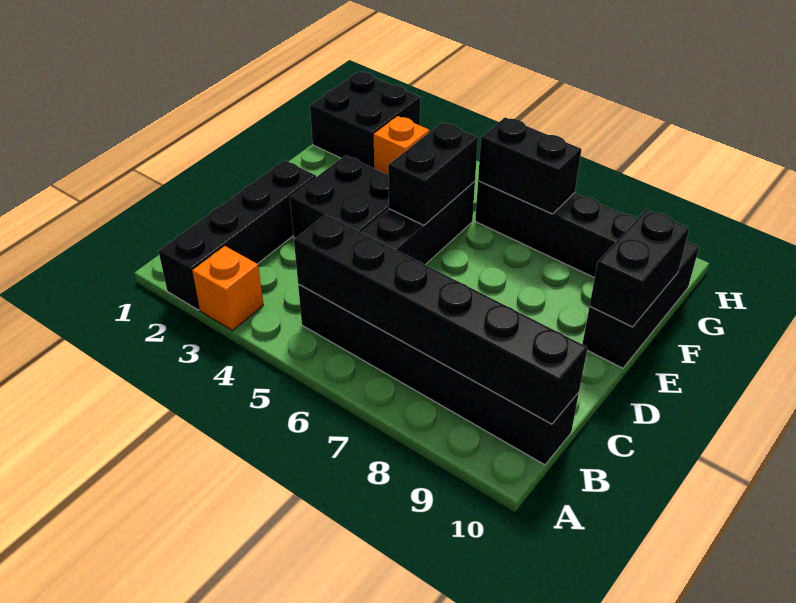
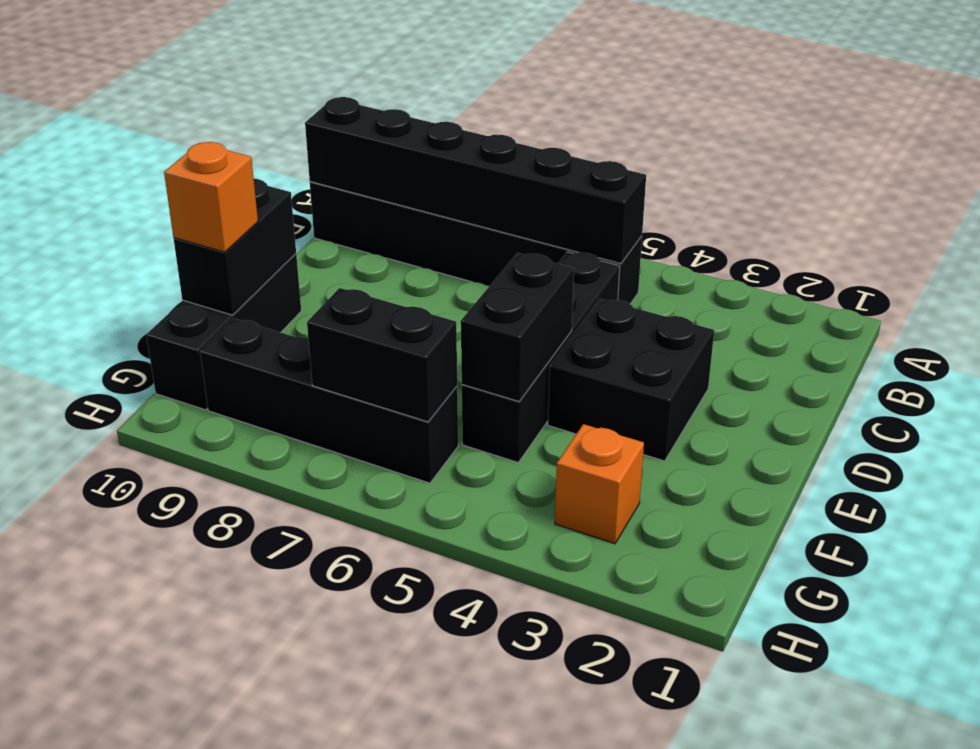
black 1x4 brick [158,160,316,310] -> none
orange 1x1 brick [192,246,263,331] -> orange 1x1 brick moved to [164,142,258,252]
black 2x2 brick [310,71,420,168] -> none

